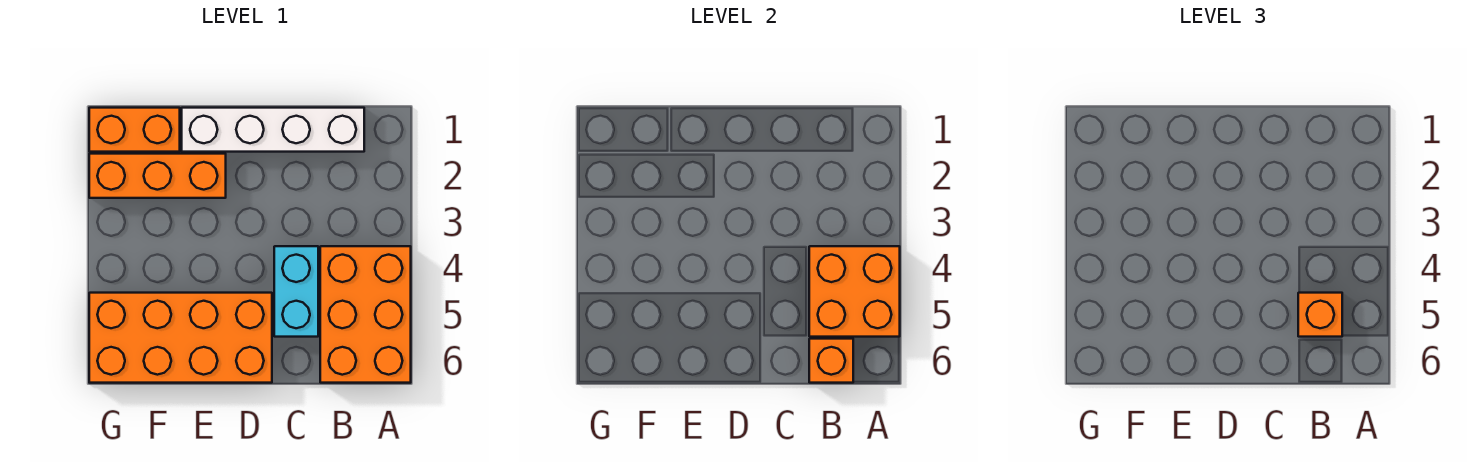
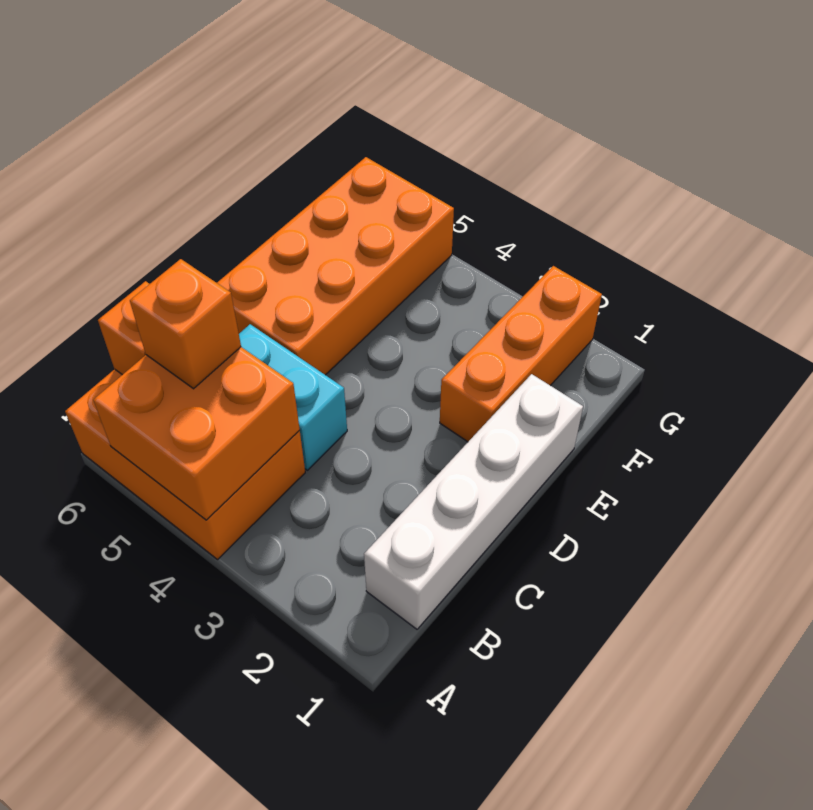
orange 1x2 brick [89,108,180,152] -> none

